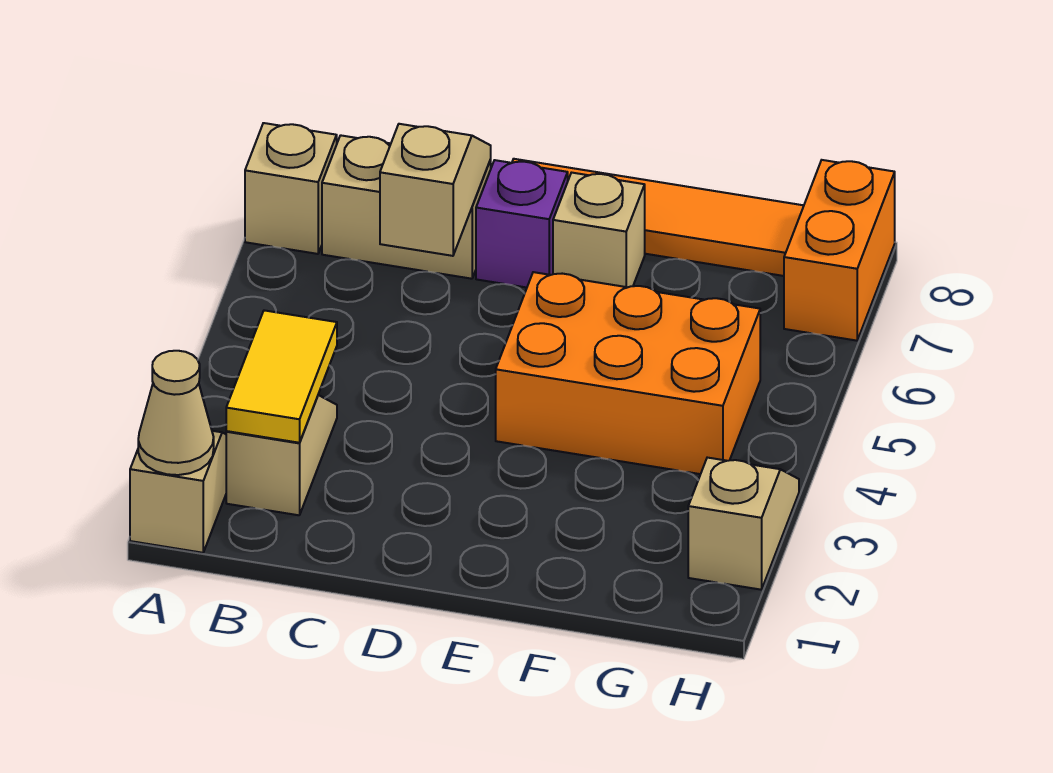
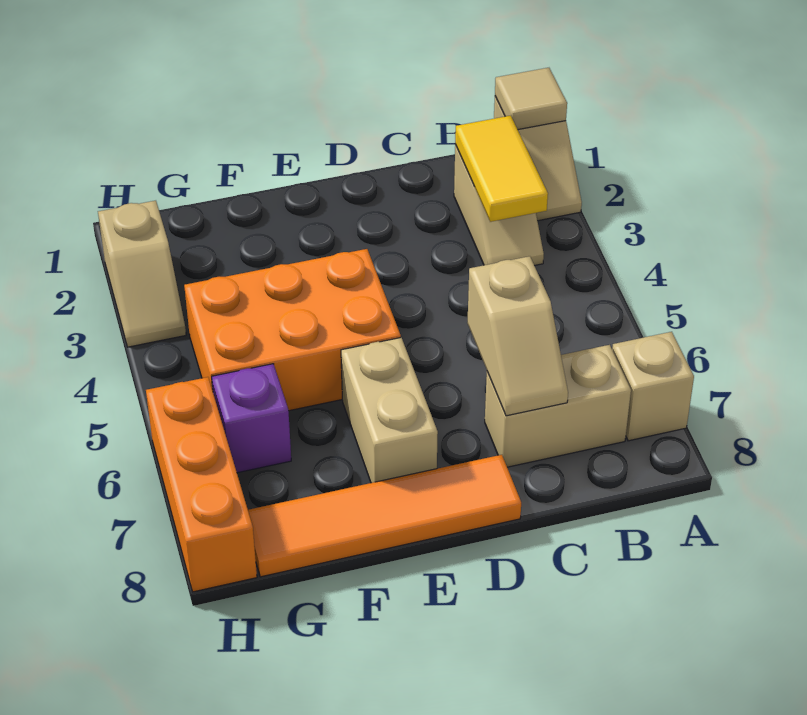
tan 1x1 cone [138,351,214,475] -> tan 1x1 tile [495,68,567,130]
purple 1x1 brick [476,160,568,288] -> purple 1x1 brick moved to [212,364,291,473]
tan 1x1 brick [553,173,645,287] -> tan 1x2 brick [341,338,438,483]
orange 1x2 brick [784,160,895,341] -> orange 1x3 brick [146,377,257,592]

